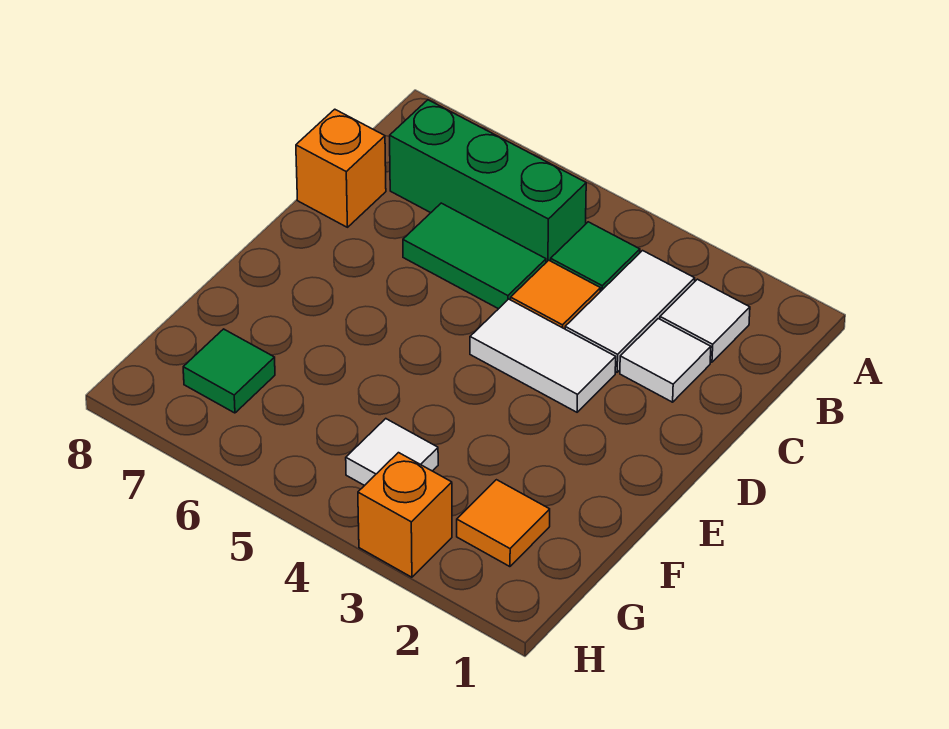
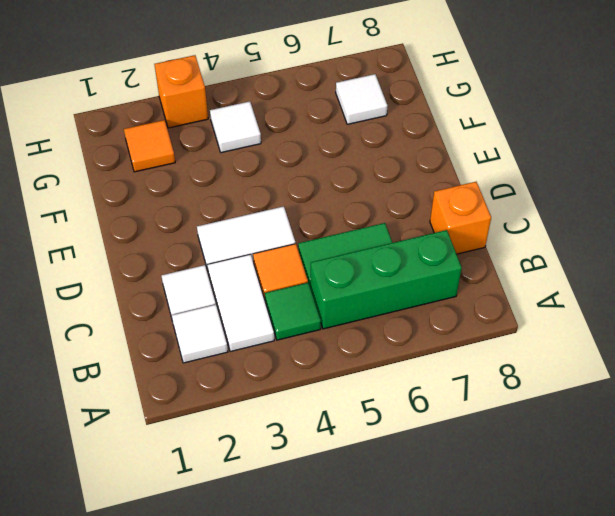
green 1x1 tile [183,329,275,413] -> white 1x1 tile [336,74,388,124]

